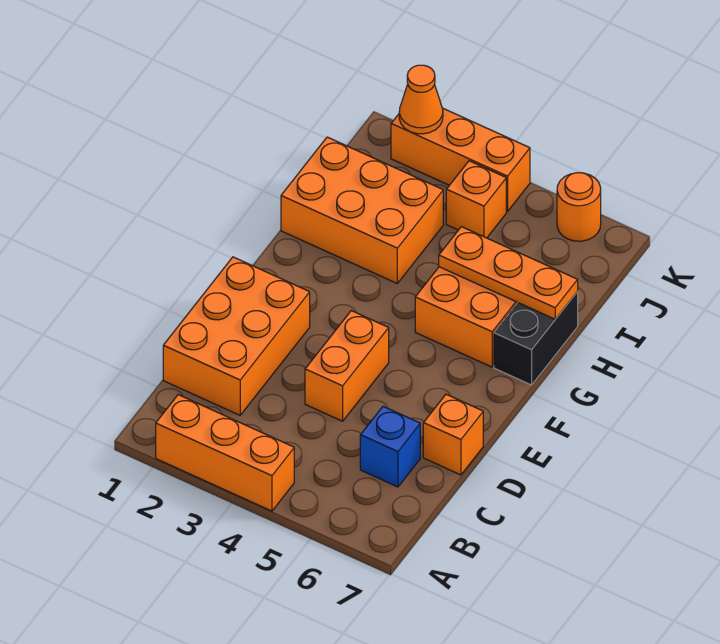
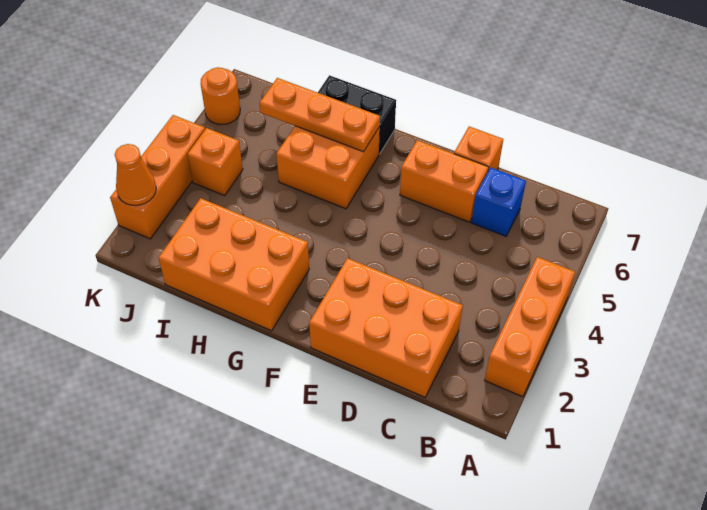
orange 1x2 brick [305,311,389,421] -> orange 1x2 brick moved to [400,140,488,222]
orange 2x3 brick [281,137,443,283] -> orange 2x3 brick turned to [159,198,309,331]
orange 1x3 plate [439,227,578,319] -> orange 1x3 plate turned to [260,78,380,152]

